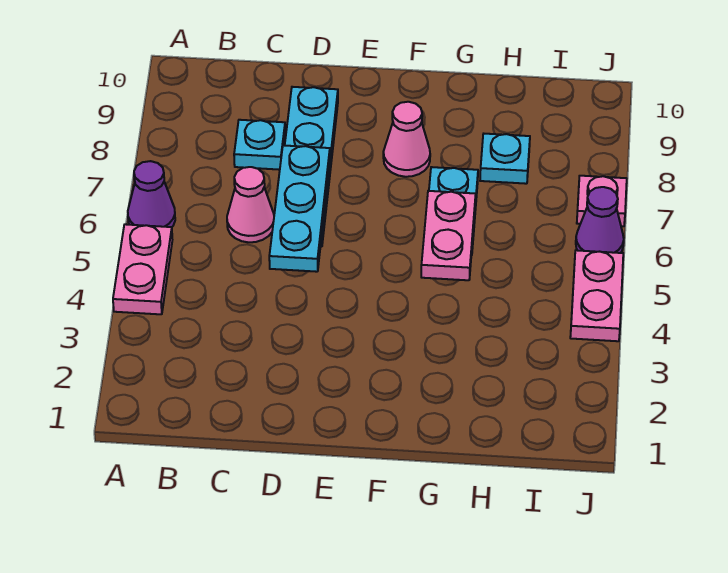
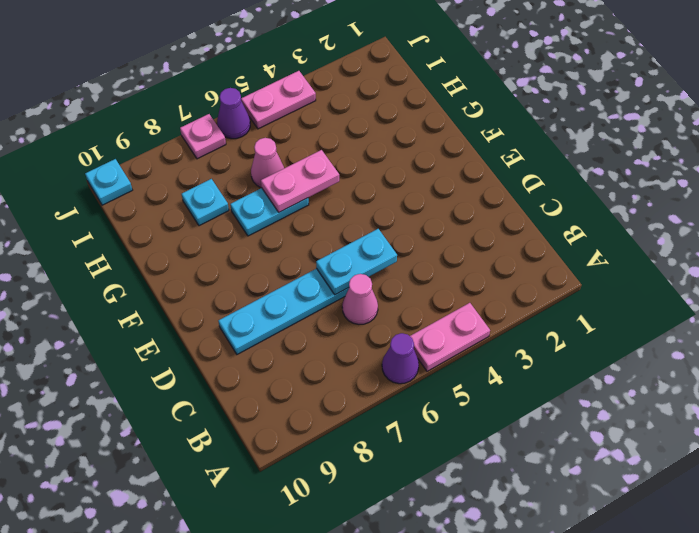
cyan 1x1 plate [234,120,285,170] -> cyan 1x1 plate moved to [85,159,132,205]
cyan 1x3 plate [269,145,330,272] -> cyan 1x2 plate [316,229,397,295]
pink 1x1 cone [383,102,430,177] -> pink 1x1 cone moved to [251,138,284,188]

